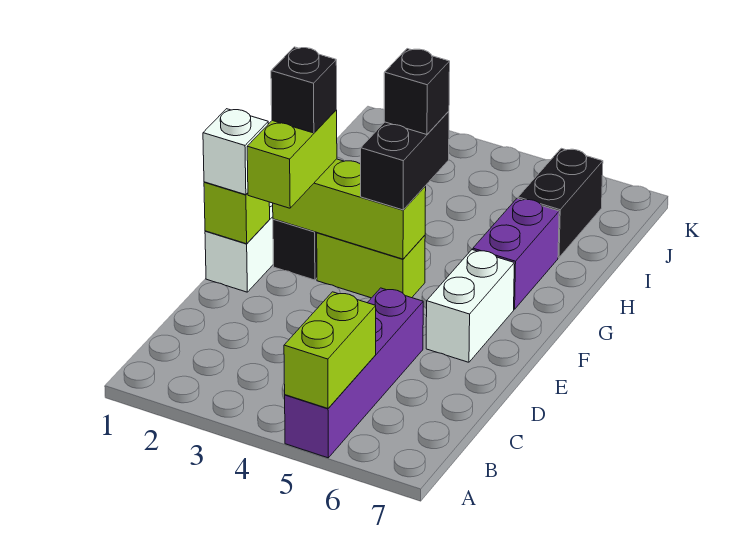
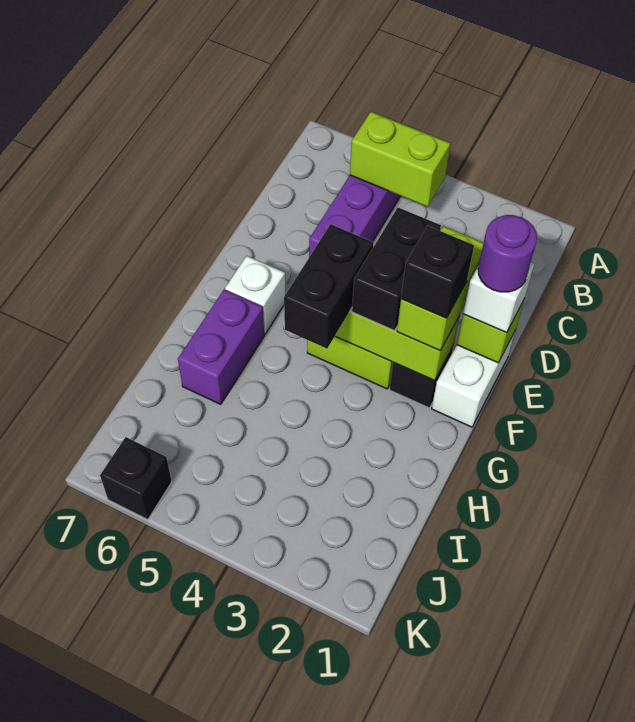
lime 1x2 brick [284,292,376,408] -> lime 1x2 brick turned to [350,112,451,207]
none -> purple 1x1 round brick [478,215,537,292]
white 1x2 brick [426,250,514,362] -> white 1x1 brick [225,256,285,334]
black 1x1 brick [384,49,450,135] -> black 1x1 brick moved to [100,437,172,519]
black 1x2 brick [518,148,603,257] -> black 1x2 brick moved to [352,208,441,331]

